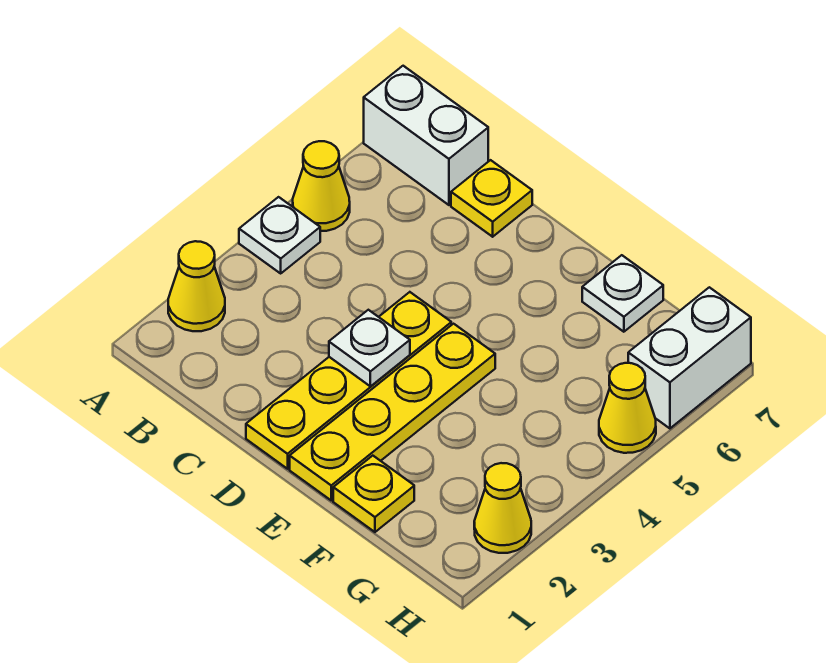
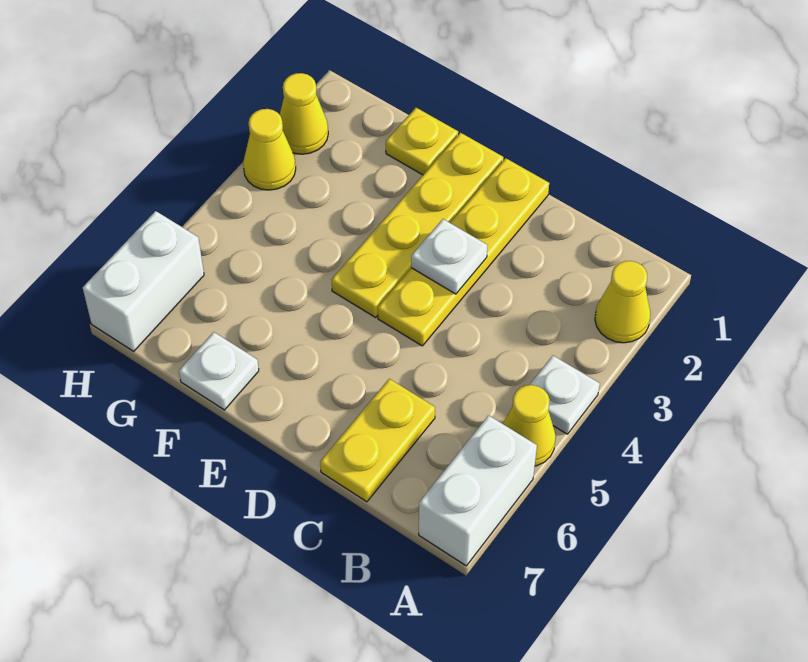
white 1x2 brick [364,66,488,205] -> white 1x2 brick turned to [419,415,537,566]
yellow 1x1 plate [451,160,532,237] -> yellow 1x2 plate [320,379,435,502]
yellow 1x1 cone [599,363,656,453] -> yellow 1x1 cone moved to [243,109,296,190]

